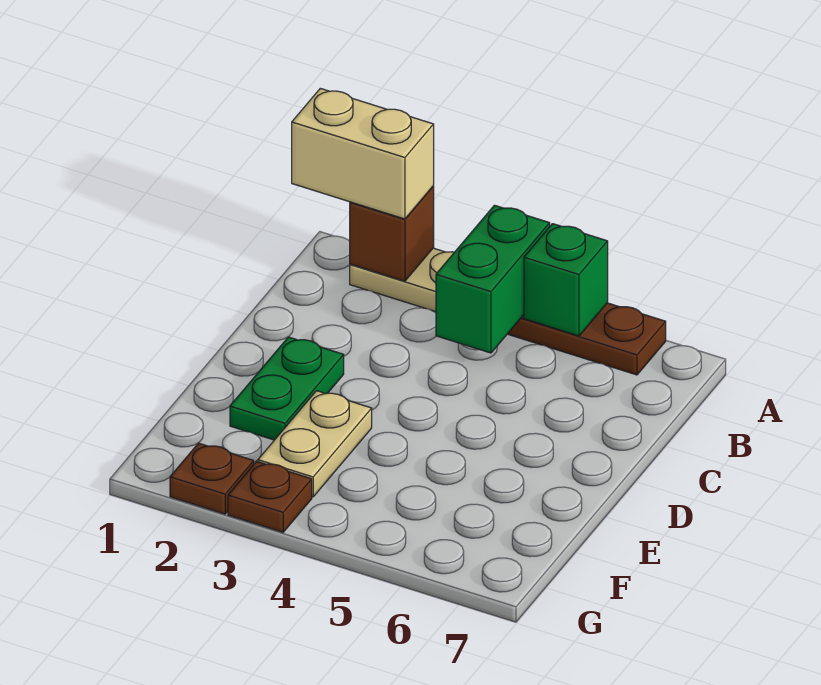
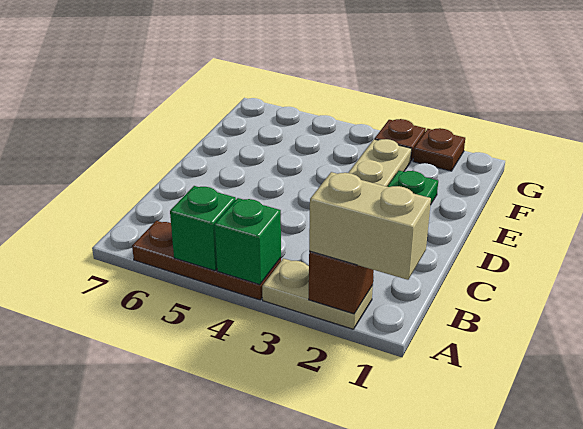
green 1x2 brick [436,205,550,353] -> green 1x1 brick [215,198,281,285]

